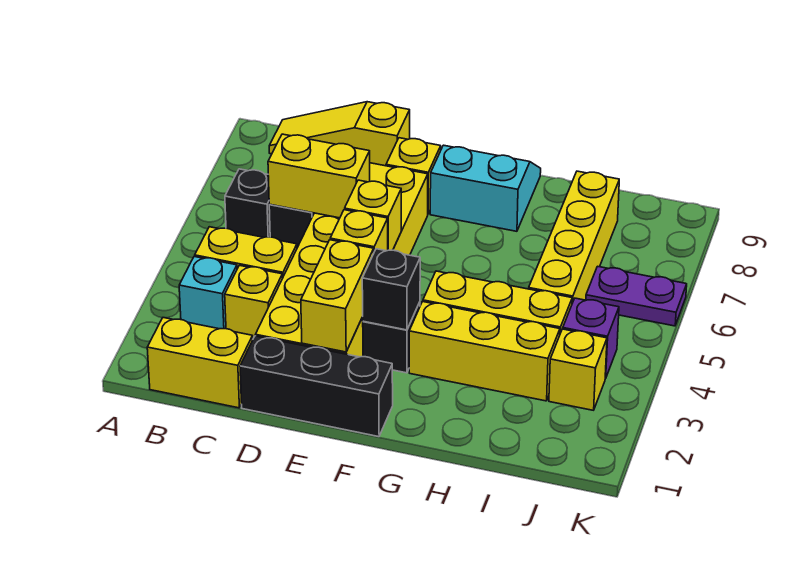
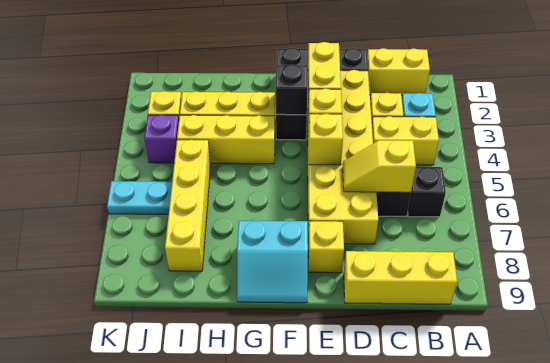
yellow 1x3 slope [269,102,410,166] -> yellow 1x3 brick [344,251,457,304]
yellow 1x2 brick [268,134,370,218] -> yellow 1x2 slope [343,140,416,192]
purple 1x2 plate [586,266,687,326] -> cyan 1x2 plate [107,181,172,214]

